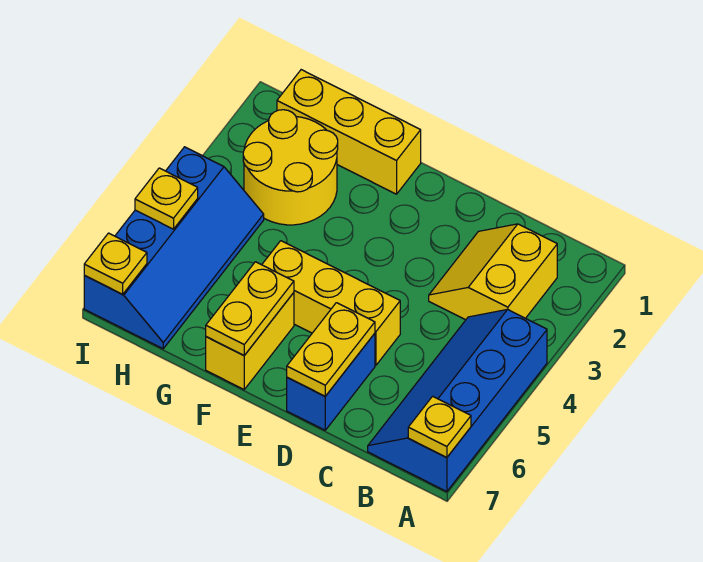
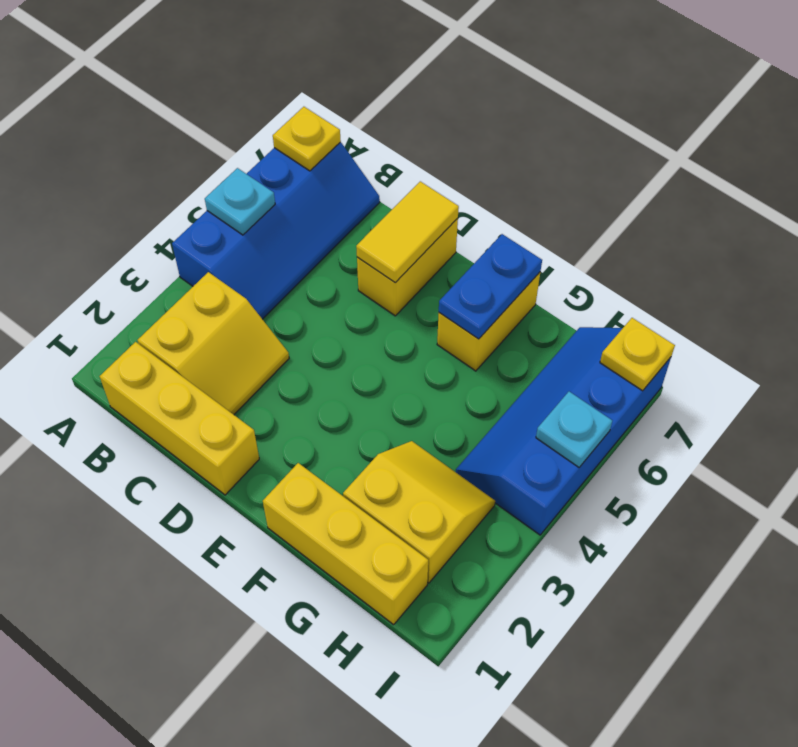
none -> cyan 1x1 plate [205,168,275,235]
yellow 1x3 brick [262,241,400,365] -> yellow 1x3 brick moved to [100,342,259,495]
blue 1x2 brick [287,333,375,430] -> yellow 1x2 brick [357,218,458,316]
yellow 1x2 plate [287,303,375,396] -> yellow 1x2 tile [356,181,459,283]
yellow 1x2 plate [206,262,294,355] -> blue 1x2 plate [439,234,542,339]
yellow 2x2 round brick [243,110,338,225] -> yellow 2x2 slope [343,441,495,583]
yellow 1x1 plate [135,168,198,229] -> cyan 1x1 plate [536,392,612,467]

